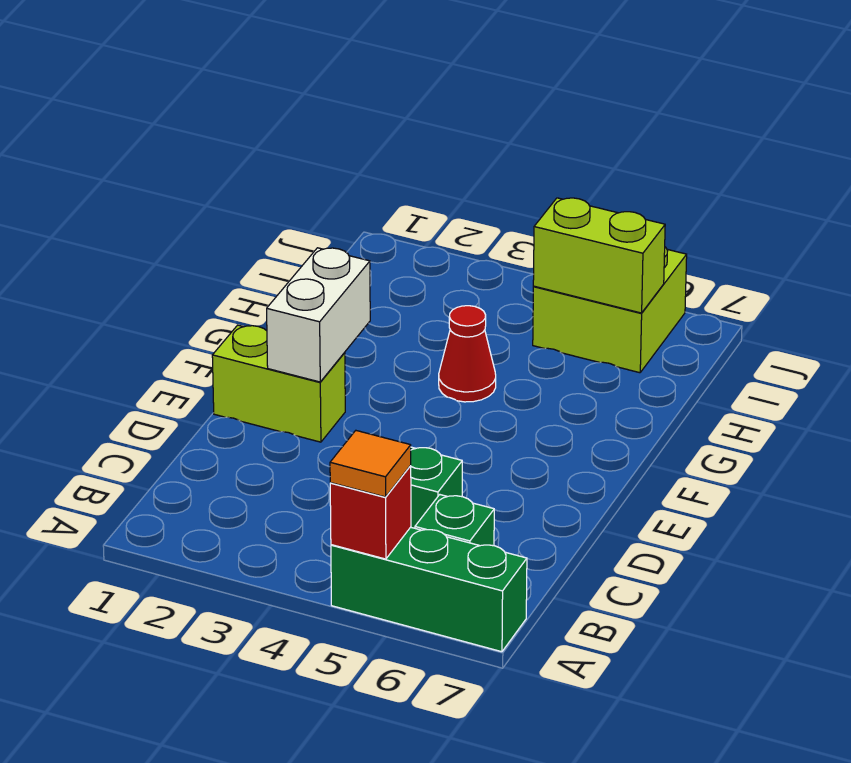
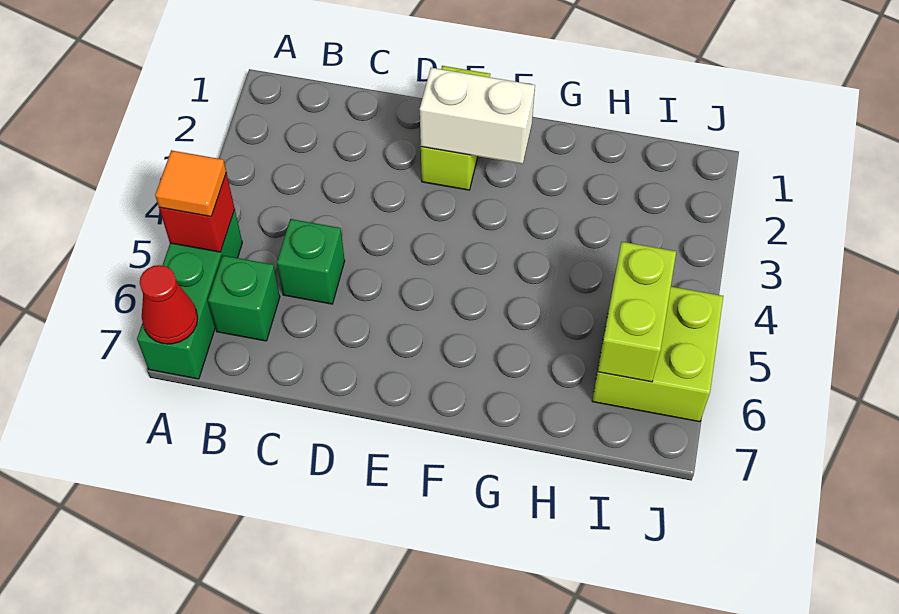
red 1x1 cone [439,306,496,402] -> red 1x1 cone moved to [140,265,198,344]

